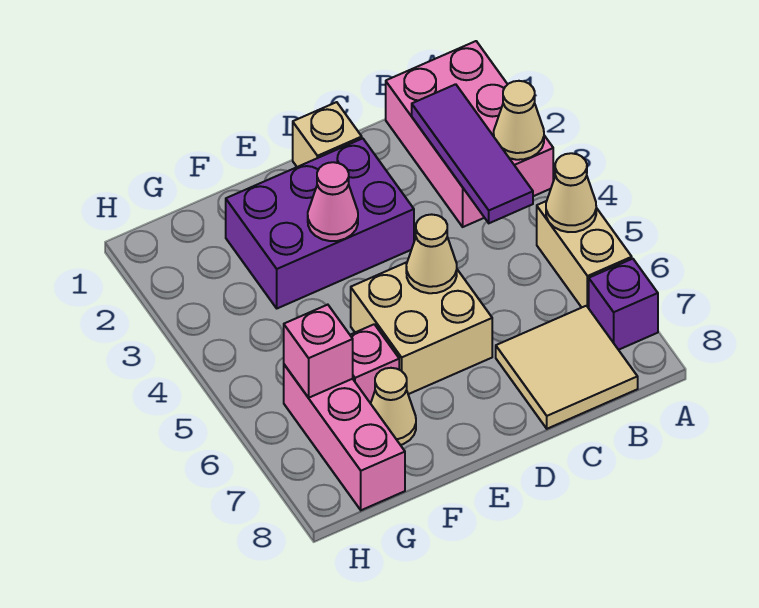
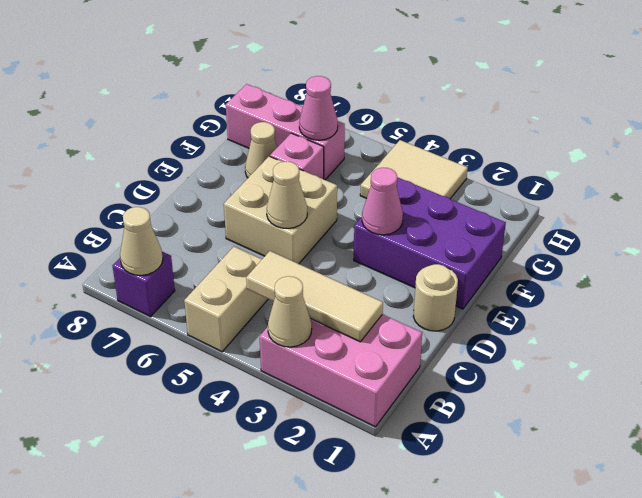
tan 1x2 brick [537,201,632,308] -> tan 1x2 brick turned to [184,247,268,352]
tan 1x1 cone [546,153,596,232] -> tan 1x1 cone moved to [120,207,163,275]
purple 1x3 tile [412,84,533,223] -> tan 1x3 tile [246,251,383,342]
tan 2x2 tile [496,306,638,429] -> tan 2x2 tile moved to [360,140,468,199]
tan 1x1 brick [293,102,362,167] -> tan 1x1 round brick [413,264,458,331]
purple 2x3 brick [226,138,414,308] -> purple 2x3 brick turned to [354,177,506,309]
pink 1x1 brick [284,305,353,398] -> pink 1x1 cone [299,76,338,140]

